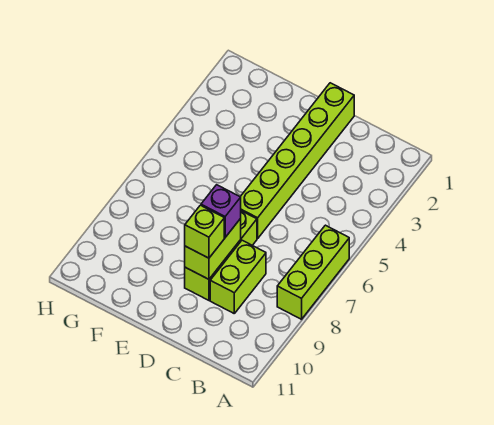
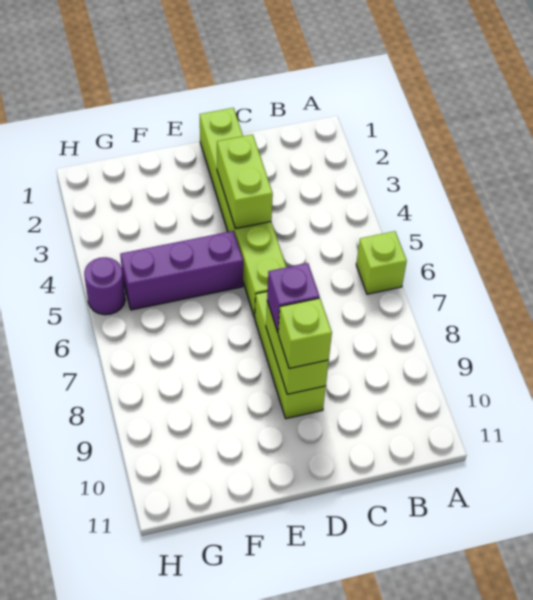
lime 1x3 brick [277,225,349,319] -> lime 1x1 brick [356,231,407,294]
lime 1x2 brick [210,240,266,313] -> lime 1x2 brick moved to [217,134,273,229]
none -> purple 1x3 brick [120,231,243,310]
none -> purple 1x1 round brick [84,257,125,315]

